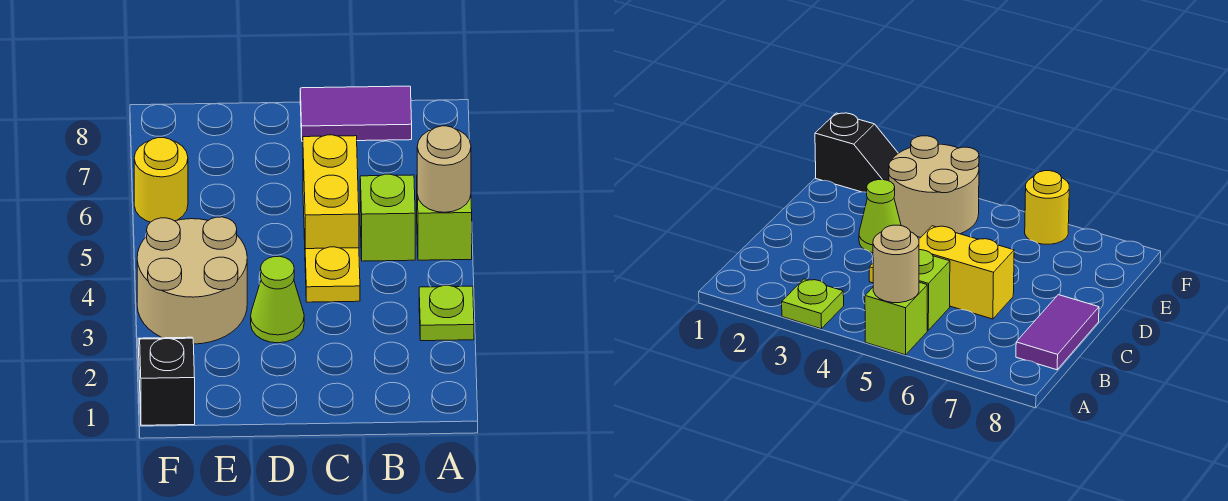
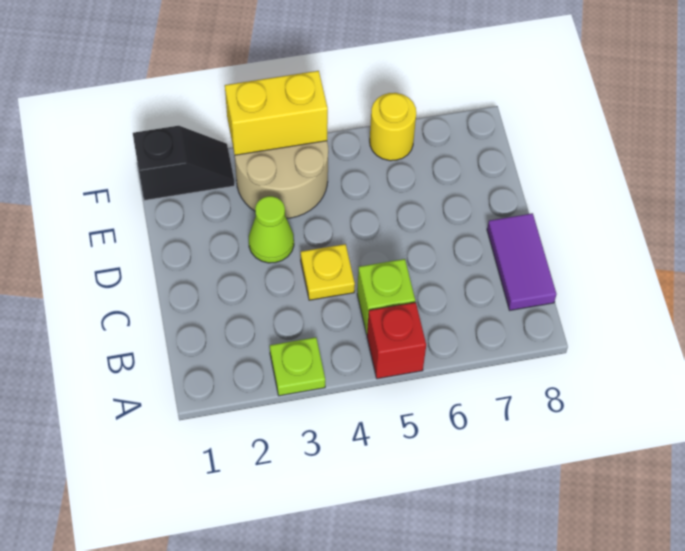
lime 1x1 brick [417,195,472,260] -> red 1x1 brick [367,302,426,379]
tan 1x1 round brick [417,126,471,212] -> none
yellow 1x2 brick [303,135,359,249] -> yellow 1x2 brick moved to [225,71,328,155]

